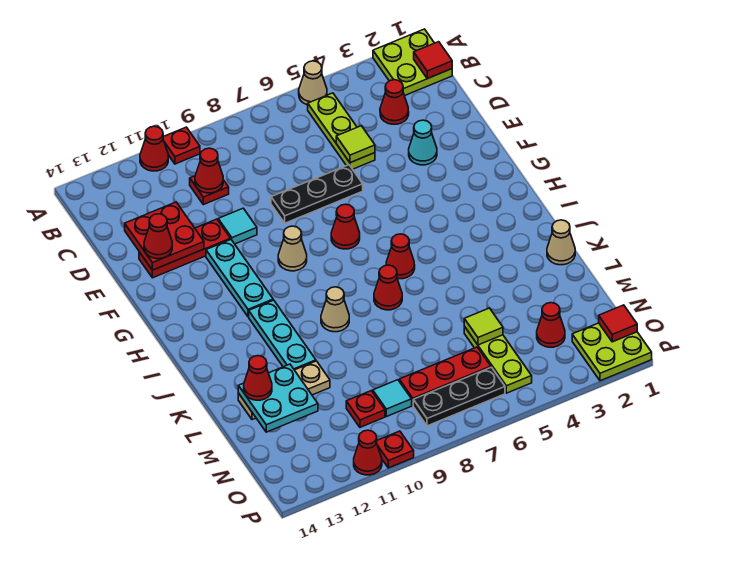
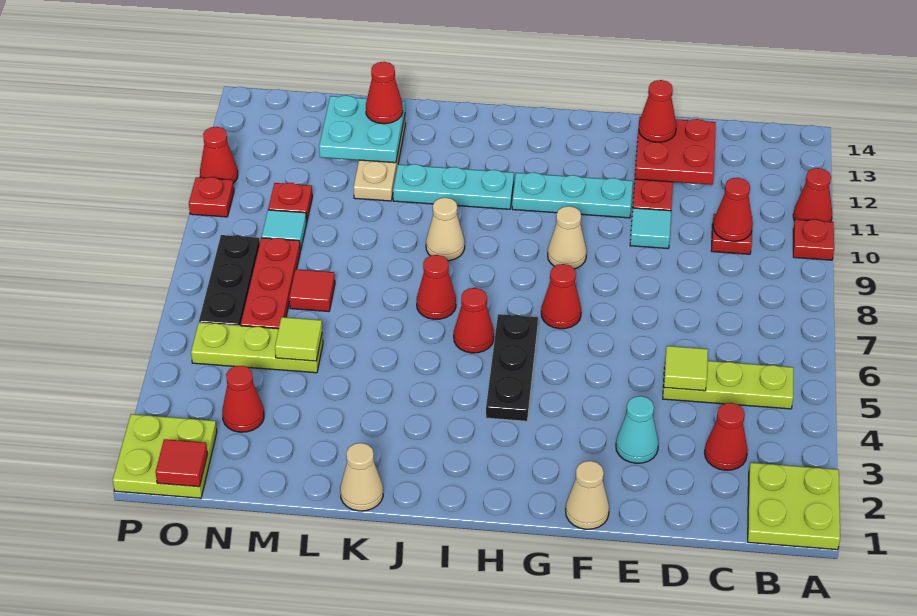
tan 1x1 cone [299,61,327,105] -> tan 1x1 cone moved to [566,461,609,529]
red 1x1 tile [414,42,452,79] -> red 1x1 tile moved to [289,269,335,312]
black 1x3 plate [271,165,363,223] -> black 1x3 plate moved to [486,314,538,421]

